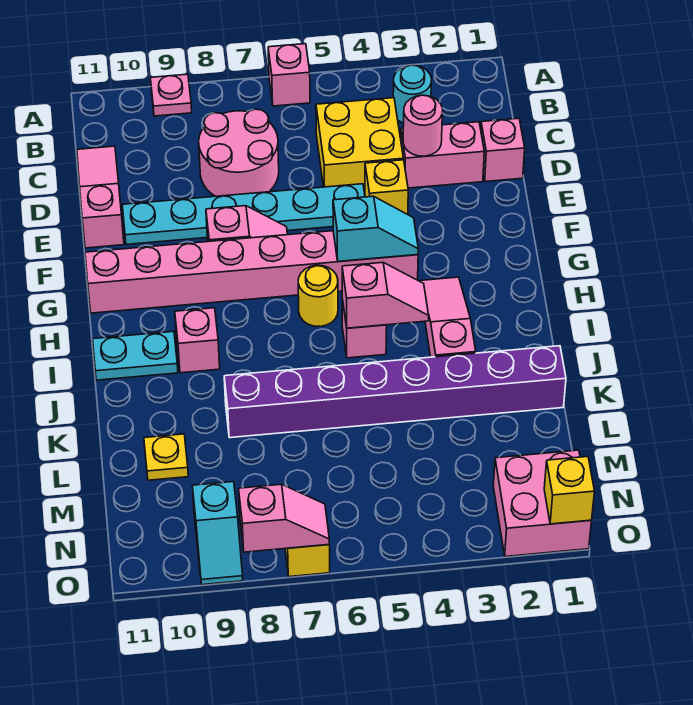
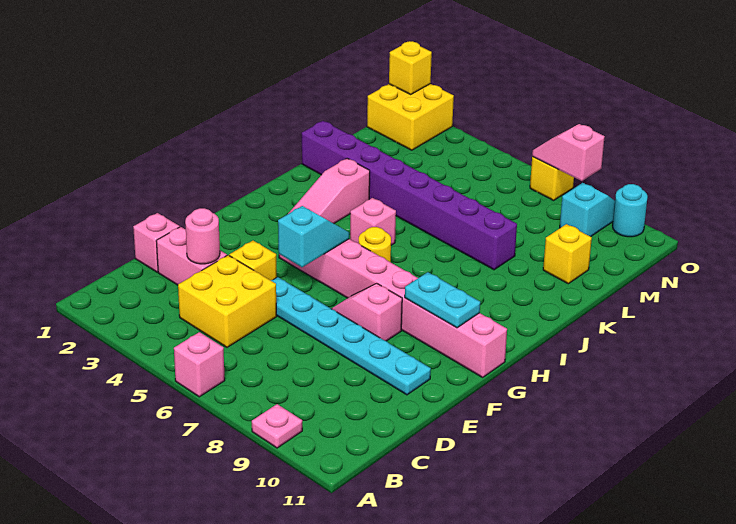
cyan 1x1 round brick [393,65,432,123] -> cyan 1x1 round brick moved to [613,184,648,237]
pink 2x2 round brick [199,109,279,196] -> none
pink 1x3 slope [77,146,124,248] -> none
cyan 1x2 slope [333,196,418,262] -> cyan 1x2 slope turned to [278,206,349,267]
pink 1x2 slope [342,263,429,328] -> none
pink 1x1 brick [175,308,220,373] -> none
cyan 1x2 plate [93,331,178,380] -> cyan 1x2 plate moved to [405,272,480,328]
yellow 1x1 plate [144,434,188,480] -> yellow 1x1 brick [543,224,592,284]
pink 2x2 brick [493,450,591,557] -> yellow 2x2 brick [367,84,454,150]

